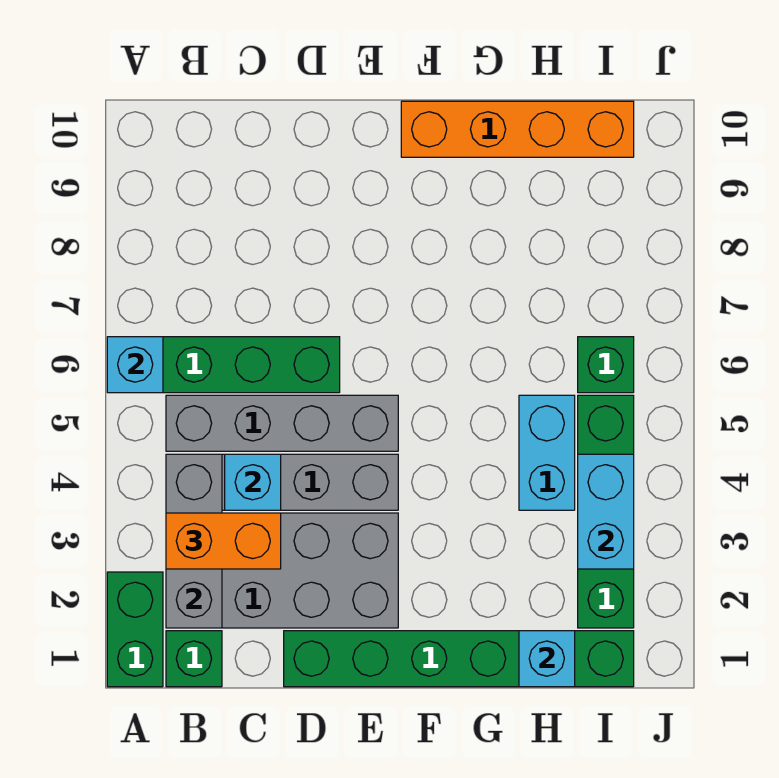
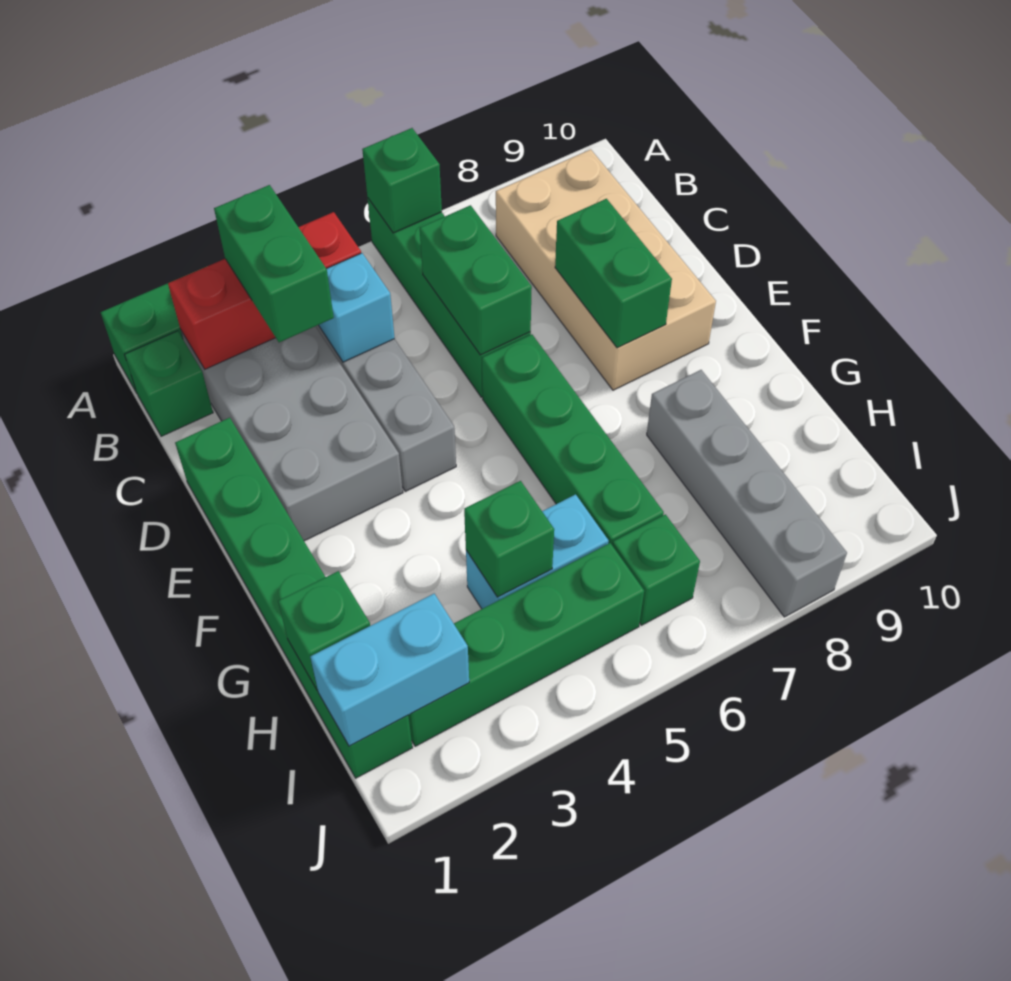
cyan 1x1 brick [107,337,163,393] -> green 1x1 brick [362,128,442,233]
grey 1x3 brick [166,454,222,628] -> red 1x3 brick [168,212,361,369]
orange 1x2 brick [166,513,281,569] -> green 1x2 brick [214,185,334,342]
grey 1x4 brick [166,395,398,451] -> grey 1x4 brick moved to [647,370,847,617]
none -> tan 2x4 brick [496,149,716,390]
none -> green 1x2 brick [420,205,532,355]
none -> green 1x2 brick [555,199,672,348]
none -> green 1x4 brick [482,334,664,545]
orange 1x4 brick [401,101,634,157] -> none
cyan 1x1 brick [519,631,575,687] -> green 1x1 brick [278,571,370,690]
none -> green 1x1 brick [464,481,554,597]
cyan 1x2 brick [578,454,634,569] -> cyan 1x2 brick moved to [310,594,469,746]

